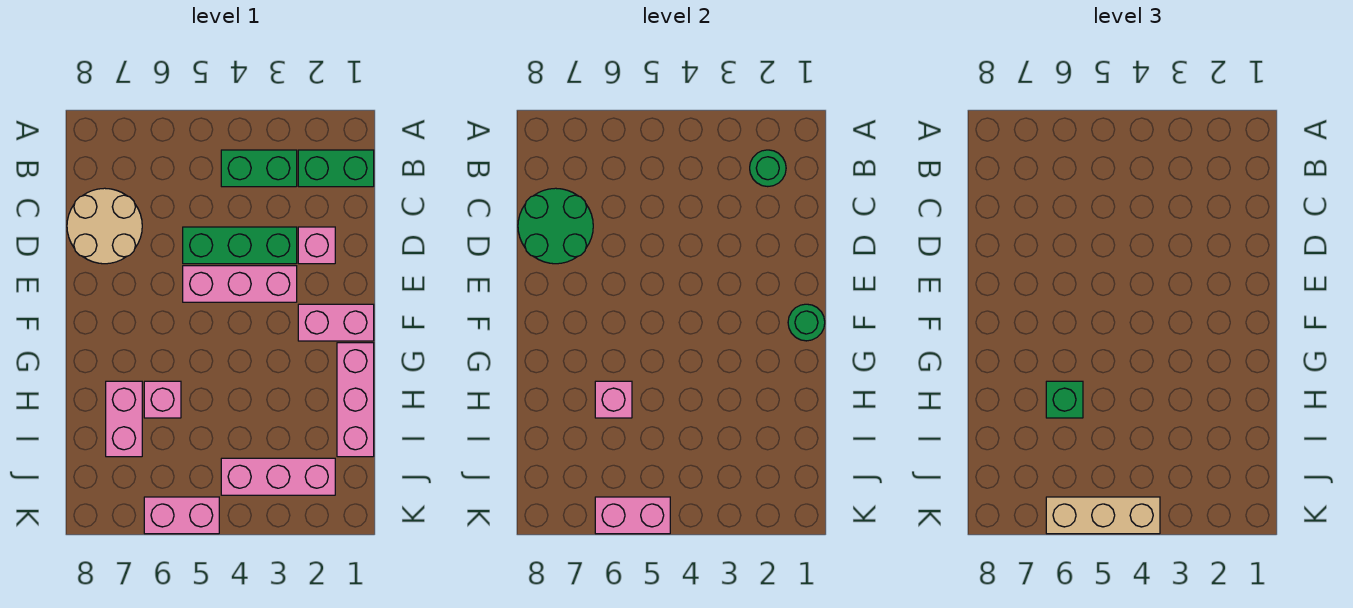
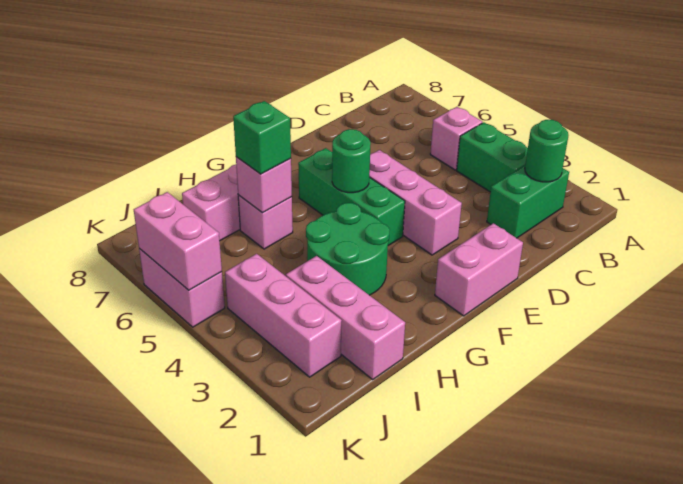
green 1x2 brick [298,150,374,187] -> green 1x2 brick turned to [487,165,569,238]
tan 2x2 round brick [67,188,142,264] -> none
green 2x2 round brick [518,188,593,264] -> green 2x2 round brick moved to [306,203,390,295]
pink 1x1 brick [298,227,335,264] -> pink 1x1 brick moved to [430,107,482,170]
green 1x3 brick [183,227,297,264] -> green 1x3 brick moved to [298,148,405,246]
pink 1x2 brick [298,304,374,341] -> pink 1x2 brick turned to [435,223,523,316]
green 1x1 round brick [788,304,825,341] -> green 1x1 round brick moved to [332,129,371,193]
pink 1x3 brick [337,343,374,457] -> pink 1x3 brick turned to [286,256,405,379]
tan 1x3 brick [1046,497,1160,534] -> none

